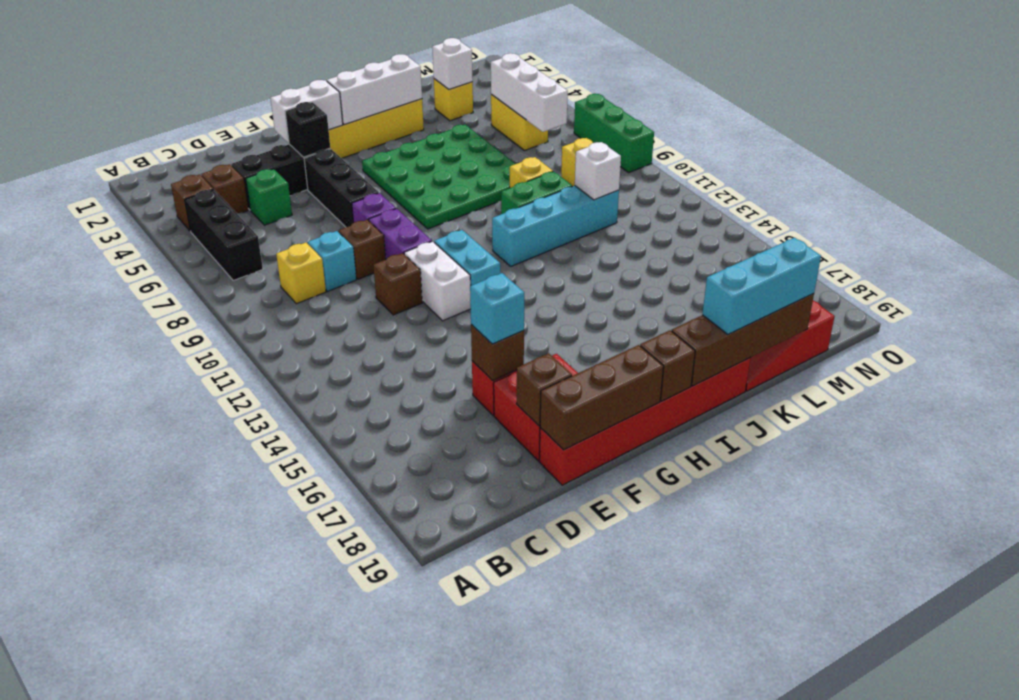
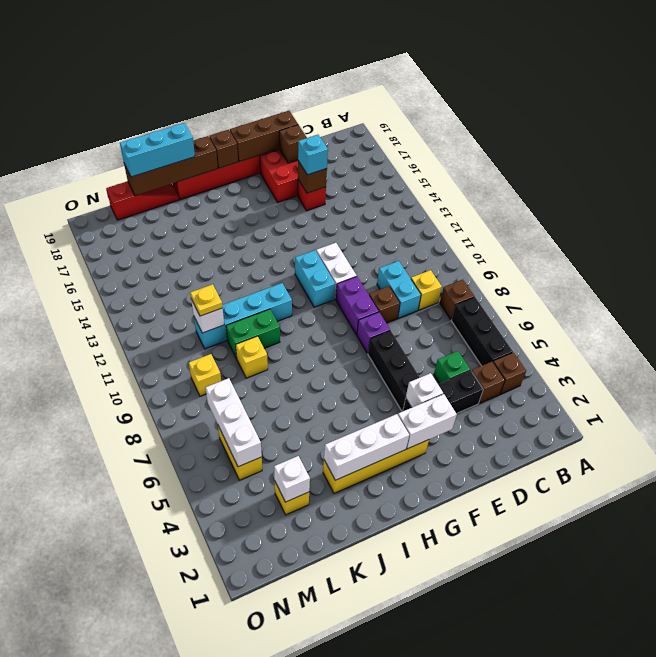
cyan 1x1 brick [308,231,356,291] -> cyan 1x2 brick [377,261,421,318]
brown 1x1 brick [374,253,422,315] -> brown 1x1 brick moved to [440,280,474,320]
black 1x1 brick [285,102,330,157] -> white 1x1 brick [406,373,443,408]
green 4x4 plate [362,125,515,229] -> none
none -> yellow 1x1 plate [190,284,223,316]
green 1x3 brick [574,94,654,172] -> none

